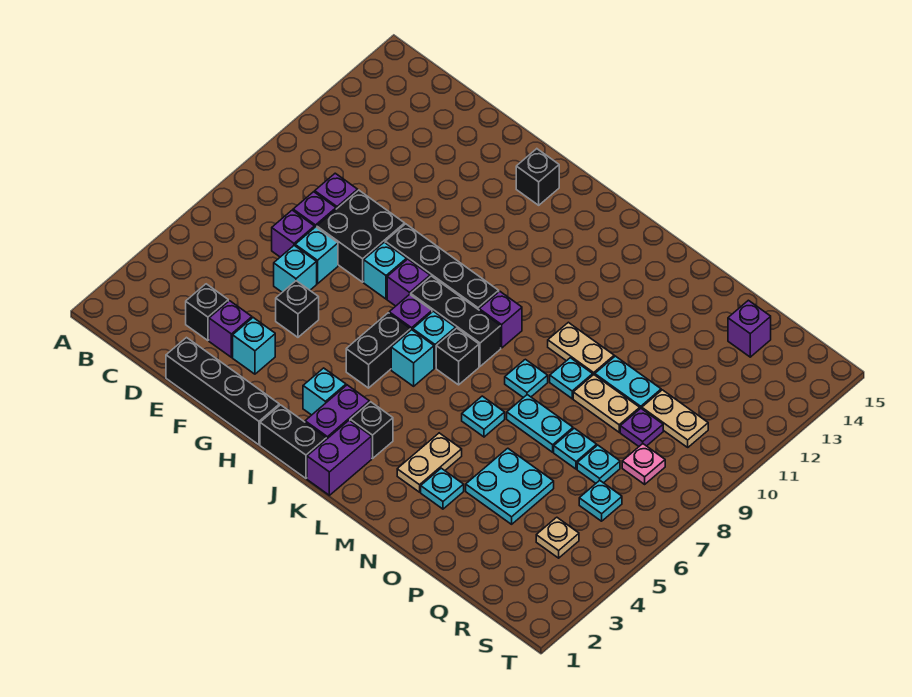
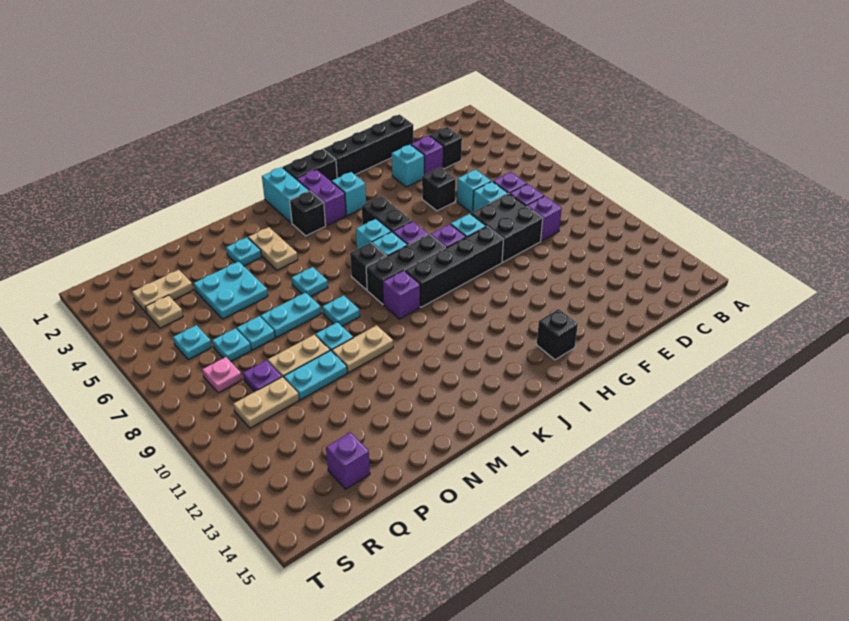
purple 1x2 brick [307,420,372,495] -> cyan 1x2 brick [262,167,309,223]
none -> tan 1x2 plate [132,270,193,313]

